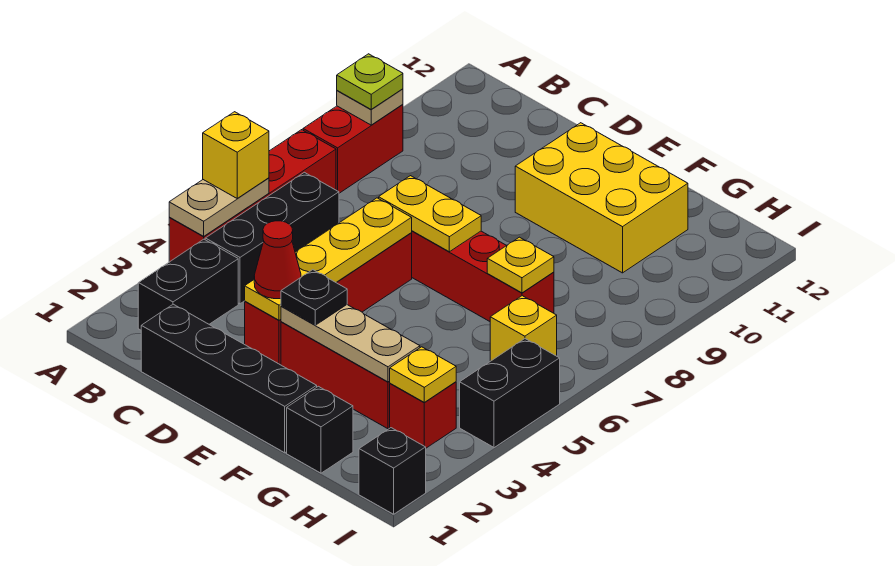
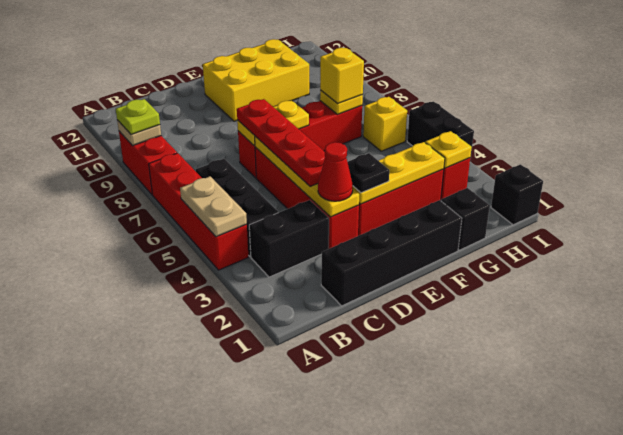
yellow 1x1 brick [203,112,269,199] -> yellow 1x1 brick moved to [320,48,364,104]
black 1x2 brick [138,239,238,330] -> black 1x2 brick turned to [249,200,329,277]
none -> red 1x4 plate [237,99,325,187]
tan 1x3 plate [281,305,420,382] -> yellow 1x3 plate [353,142,445,204]

